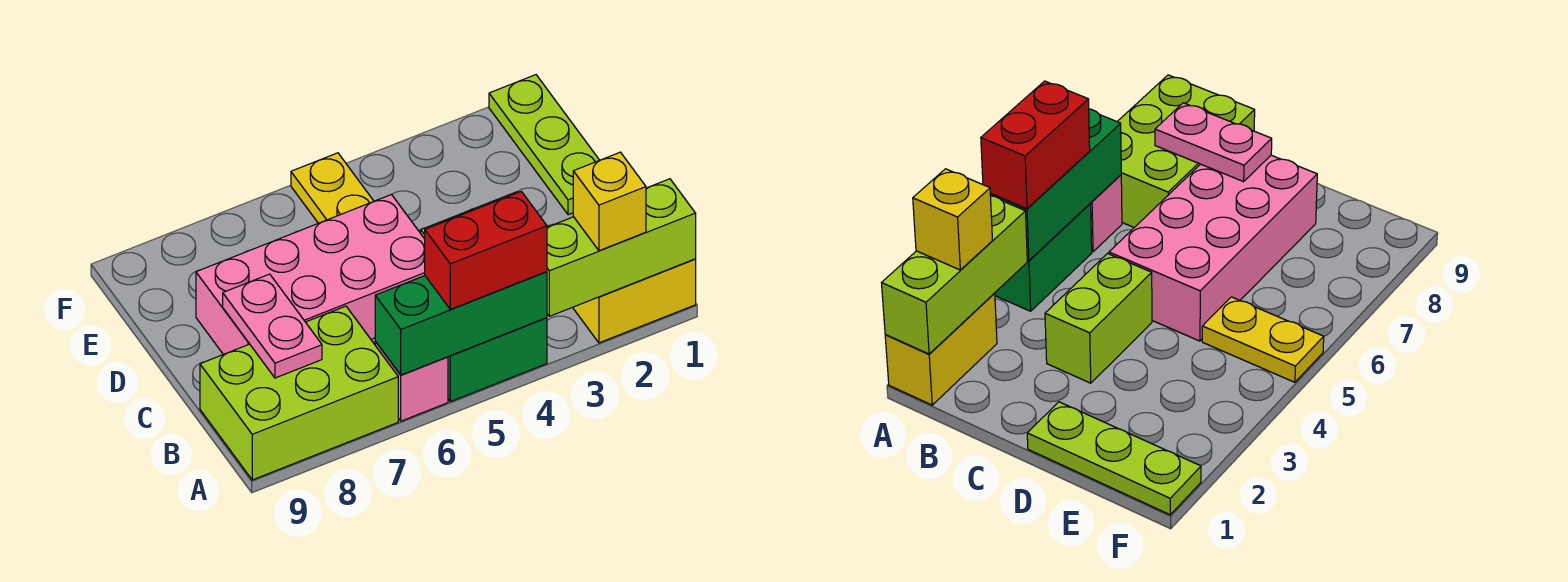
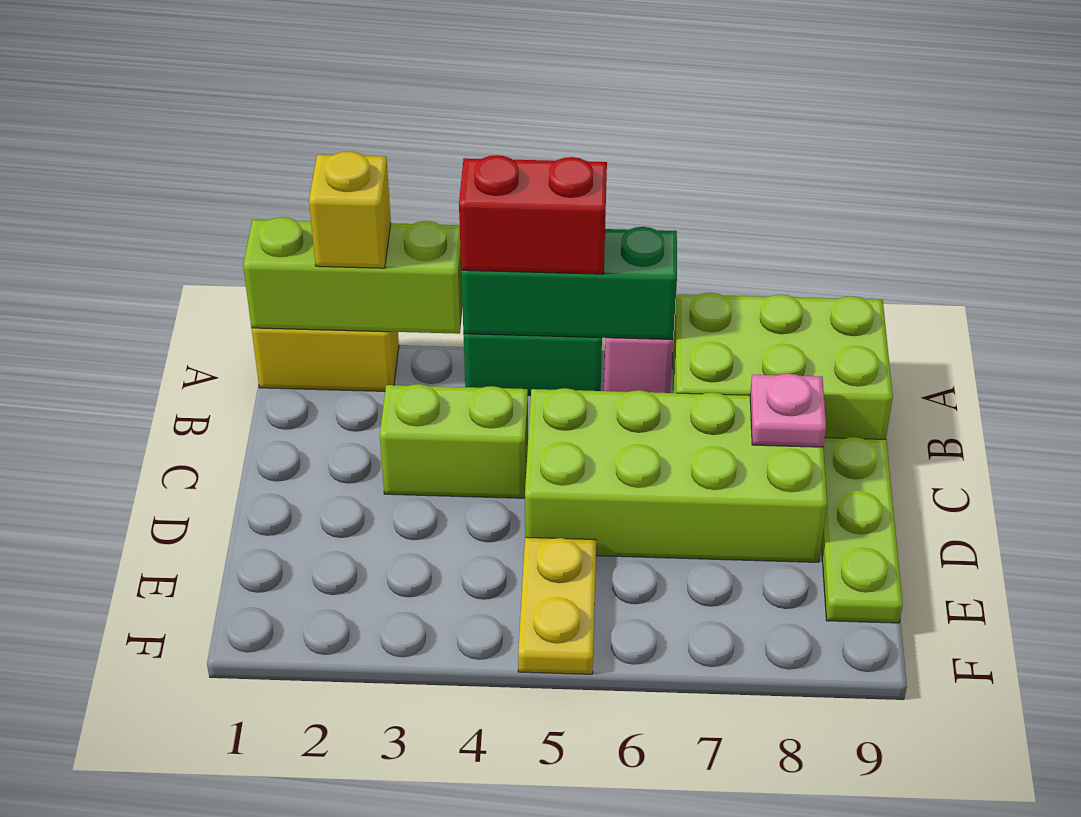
pink 1x2 plate [223,274,322,378] -> pink 1x1 plate [750,373,826,447]
pink 2x4 brick [196,194,425,354] -> lime 2x4 brick [525,388,827,562]
lime 1x3 plate [489,75,599,215] -> lime 1x3 plate moved to [821,437,903,623]

